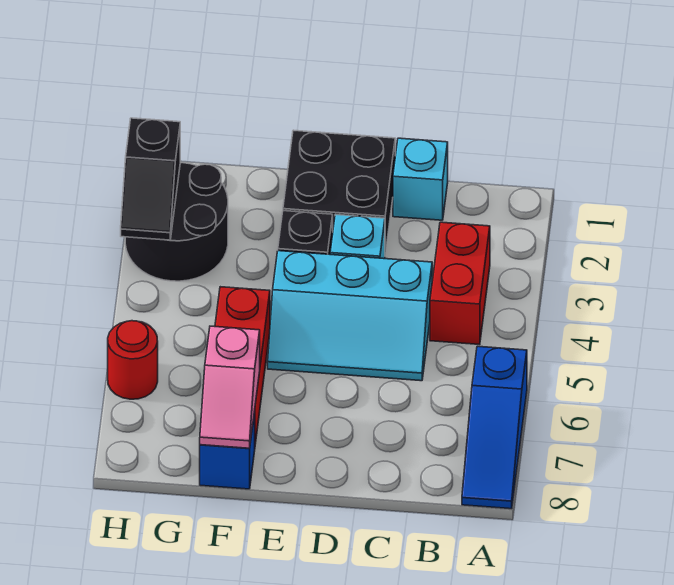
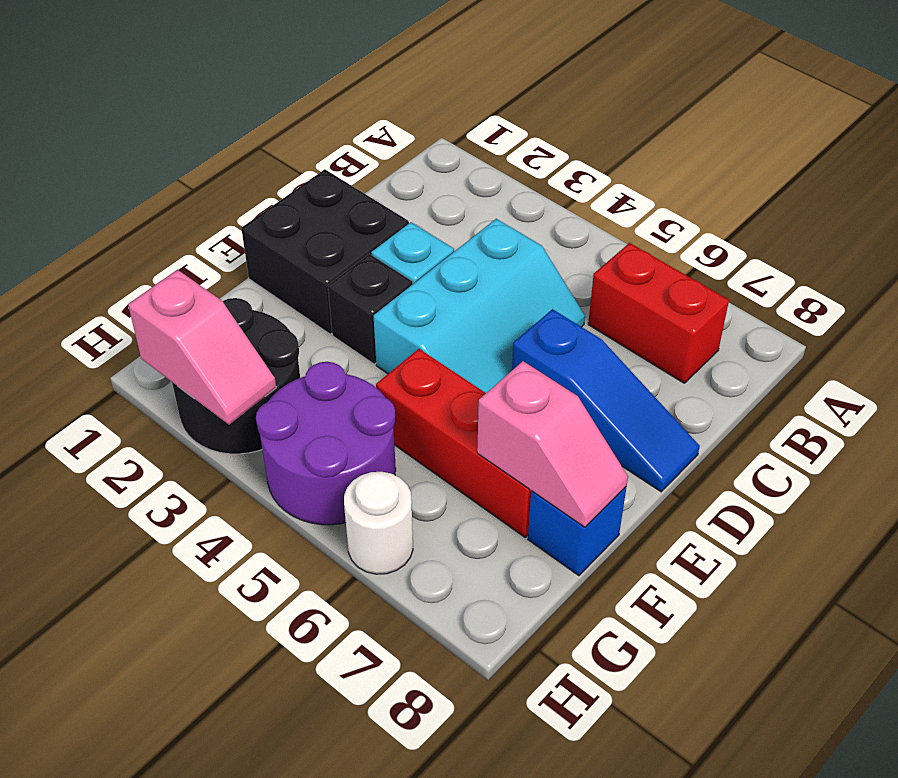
blue 1x3 slope [462,346,527,509] -> blue 1x3 slope moved to [512,309,700,492]
red 1x2 brick [430,222,490,345] -> red 1x2 brick moved to [588,243,729,383]
cyan 1x1 brick [393,138,448,220] -> none
none -> purple 2x2 round brick [256,362,396,525]
black 1x2 slope [121,118,180,240] -> pink 1x2 slope [128,270,276,425]
red 1x1 round brick [108,321,158,399] -> white 1x1 round brick [344,472,413,574]

